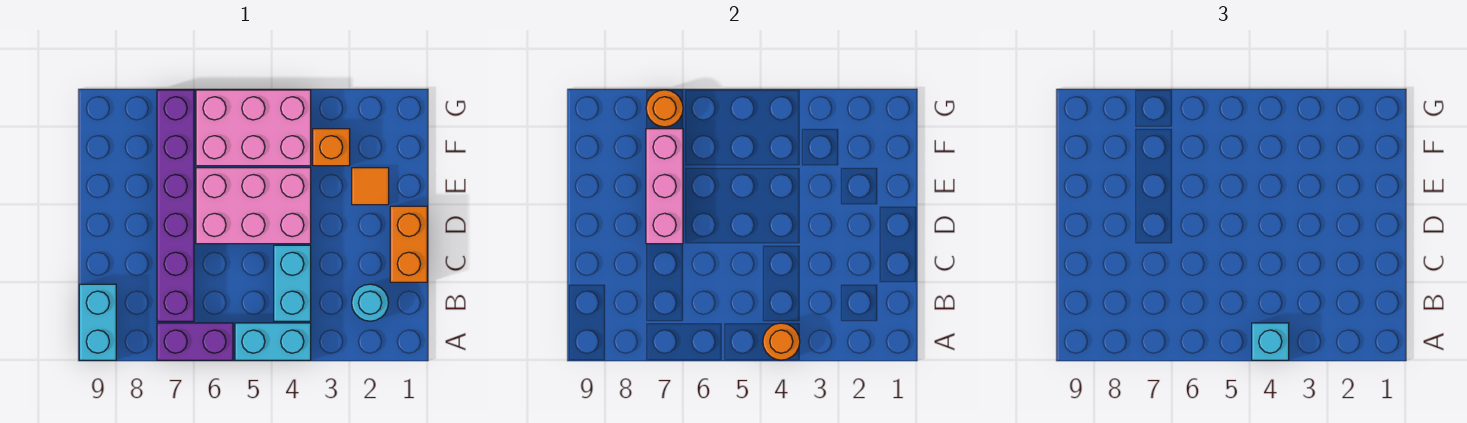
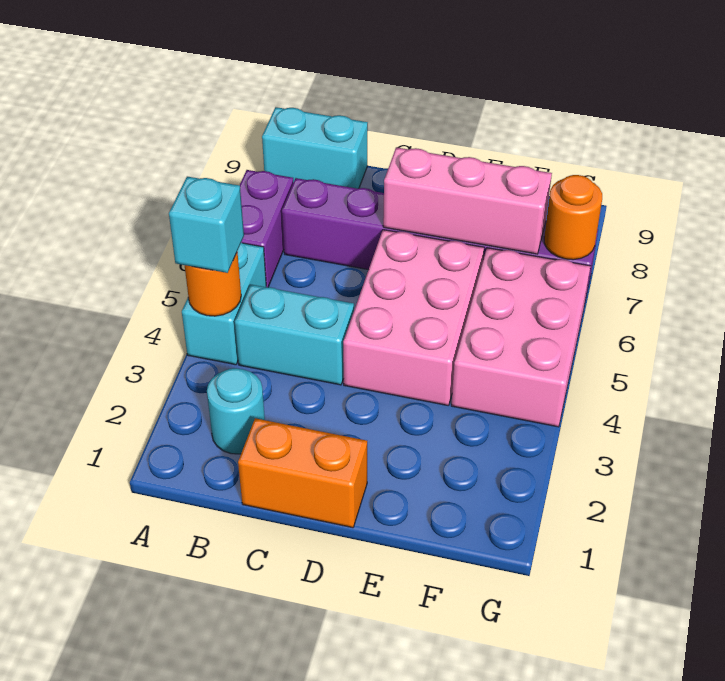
orange 1x1 tile [352,168,389,205] -> none
orange 1x1 brick [313,129,350,166] -> none

